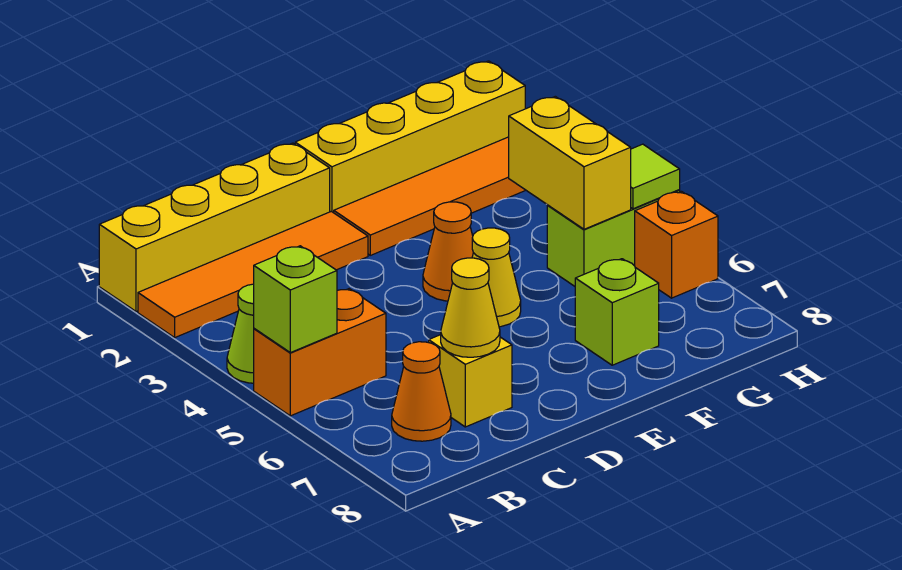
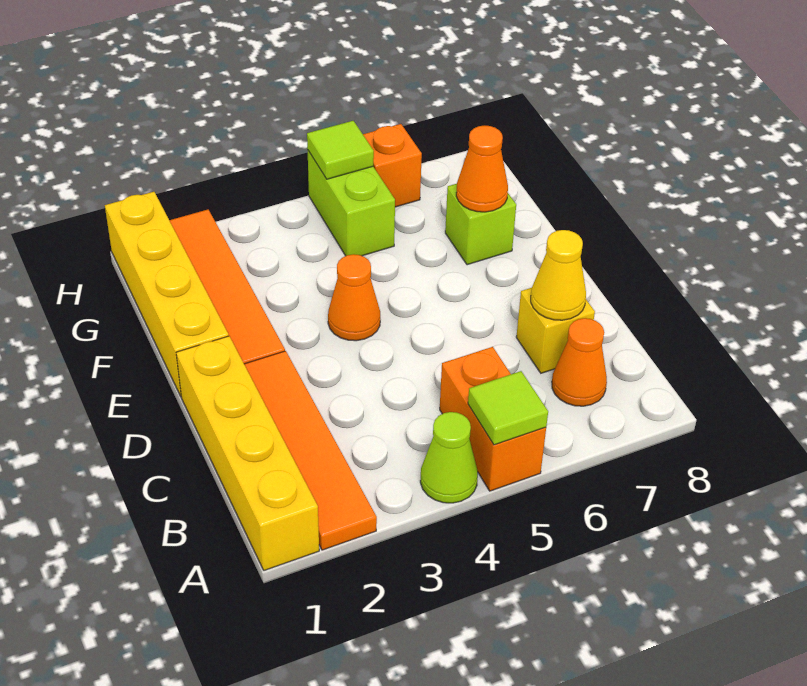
lime 1x1 brick [254,246,337,353] -> lime 1x1 tile [468,371,548,445]
yellow 1x1 cone [472,228,521,327] -> none
none -> orange 1x1 cone [456,126,508,212]
yellow 1x2 brick [509,96,631,229] -> none

